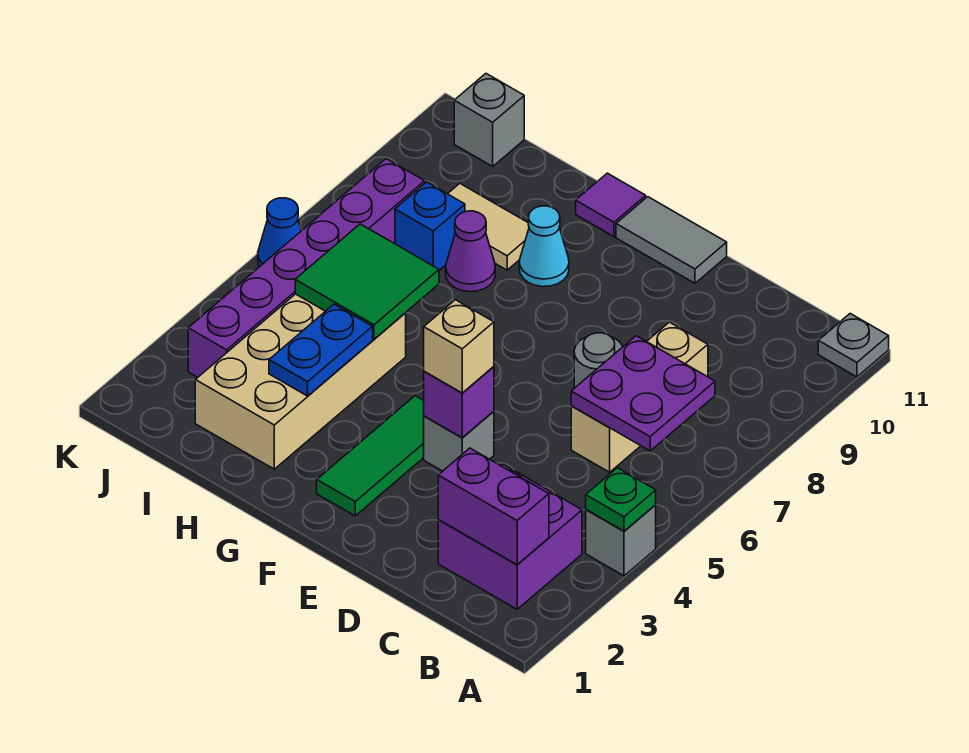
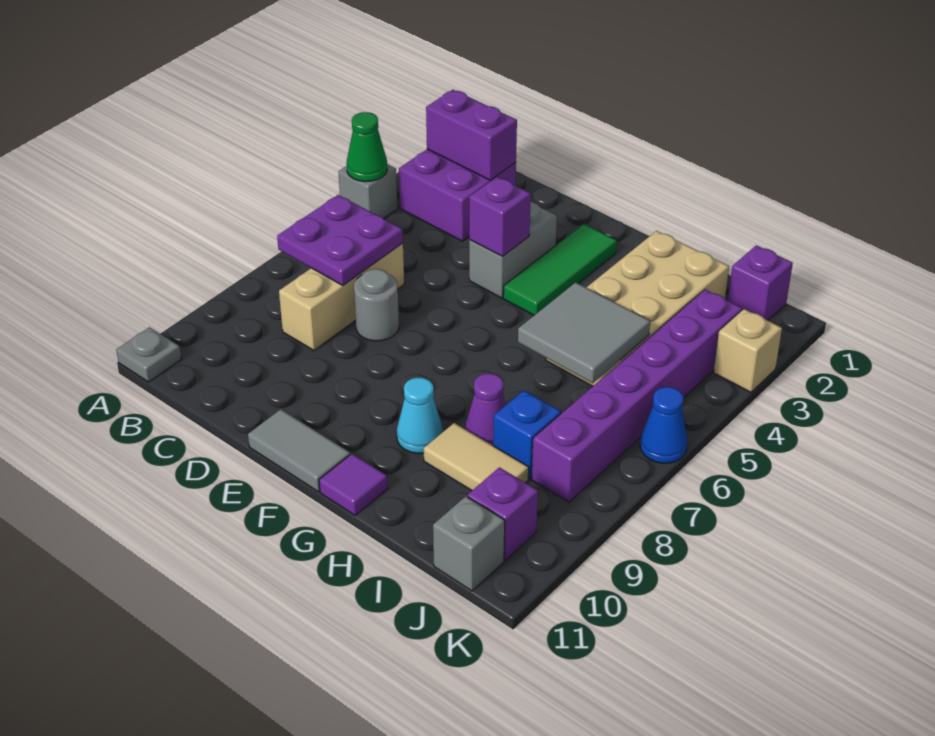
green 1x1 plate [586,468,656,531] -> green 1x1 cone [347,112,387,182]
grey 1x1 brick [424,411,494,471] -> grey 1x2 brick [469,202,557,298]
tan 1x1 brick [424,300,494,393] -> tan 1x1 brick moved to [714,309,782,392]
blue 1x2 plate [269,304,373,396] -> none
green 2x2 tile [295,224,439,339] -> grey 2x2 tile [518,282,650,383]
none -> purple 1x1 brick [728,245,793,320]
none -> purple 1x1 brick [468,467,538,560]

